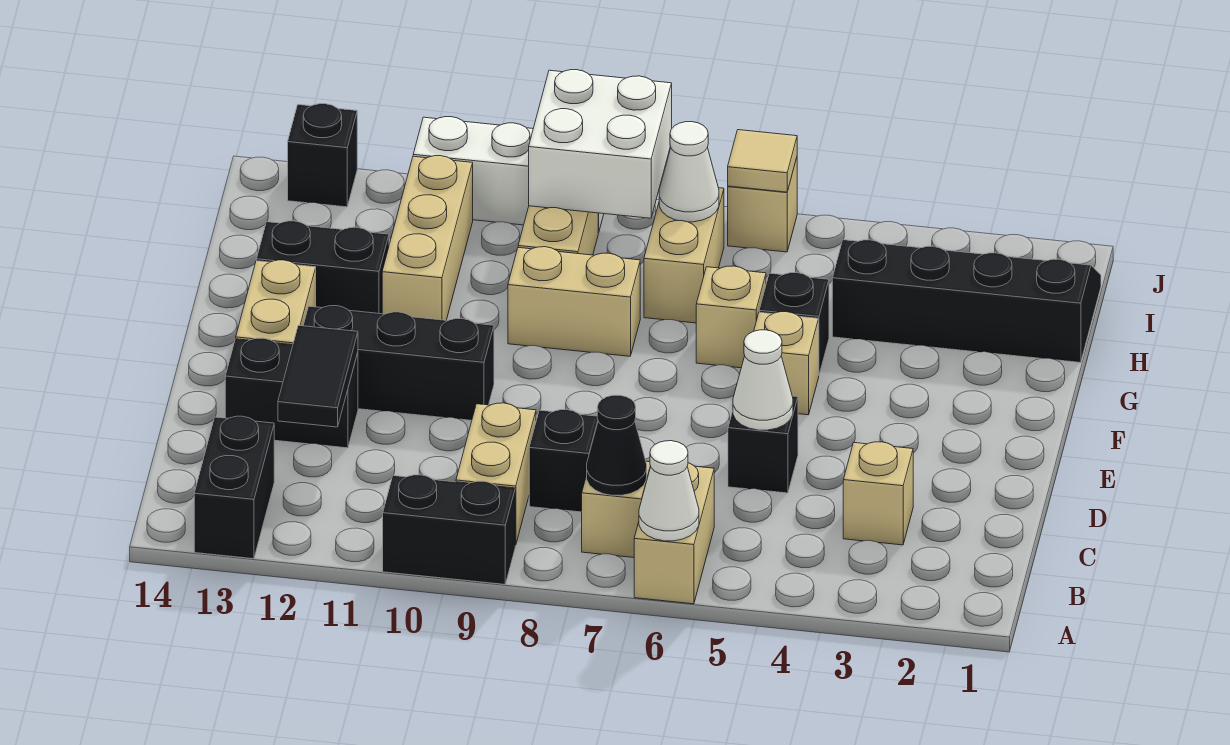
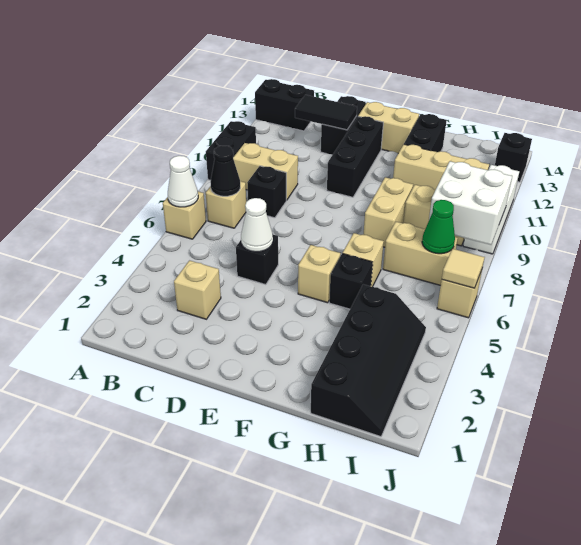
tan 1x2 brick [634,463,714,604] -> tan 1x1 brick [163,192,206,239]
white 1x1 cone [659,122,719,222] -> green 1x1 cone [422,200,455,254]

